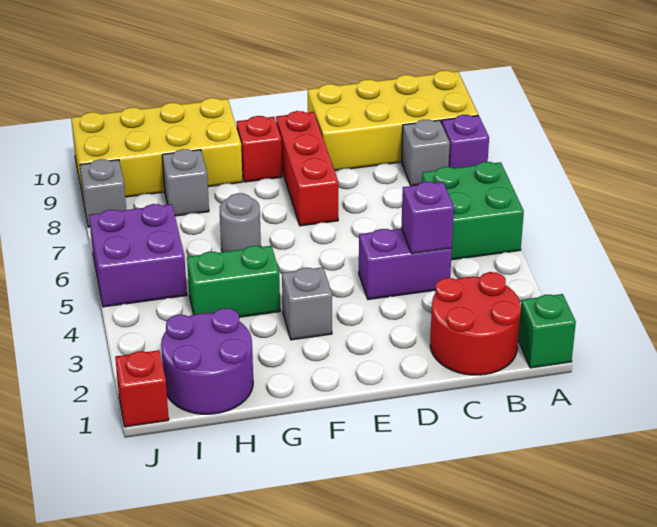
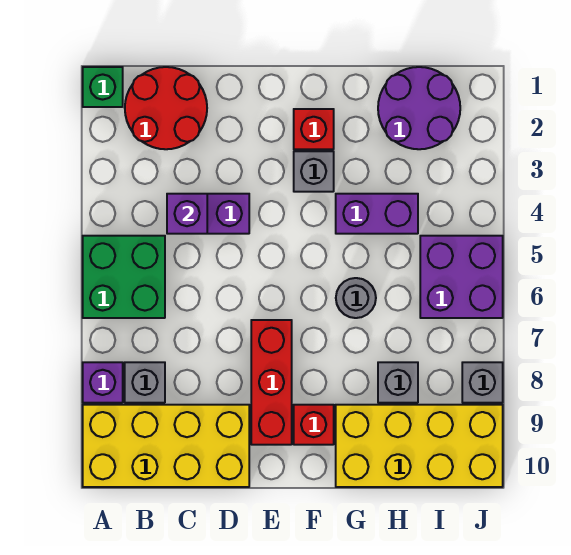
green 1x2 brick [187,246,280,317] -> purple 1x2 brick [336,194,418,234]
red 1x1 brick [115,350,169,427] -> red 1x1 brick moved to [294,109,334,149]

